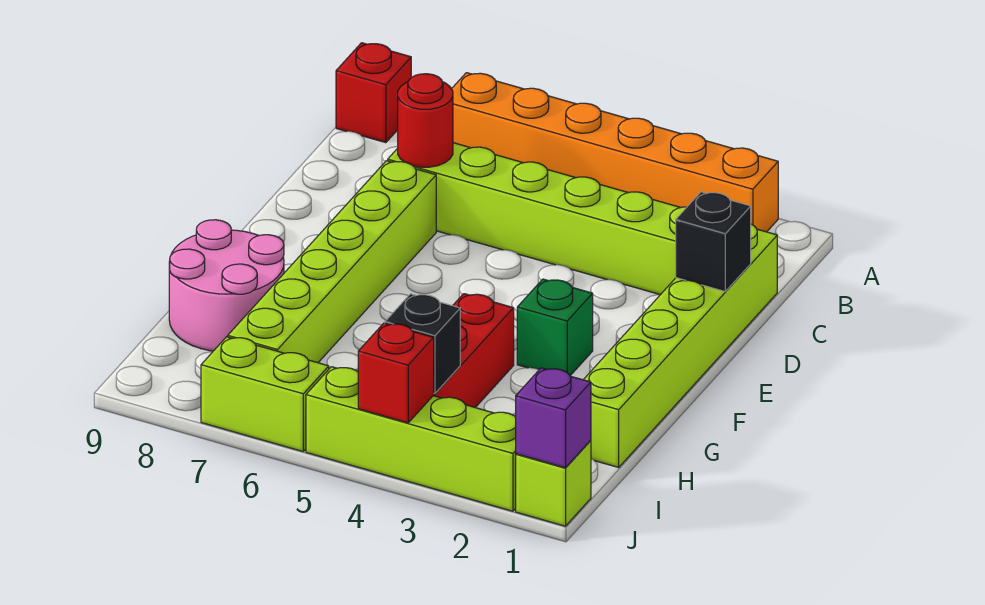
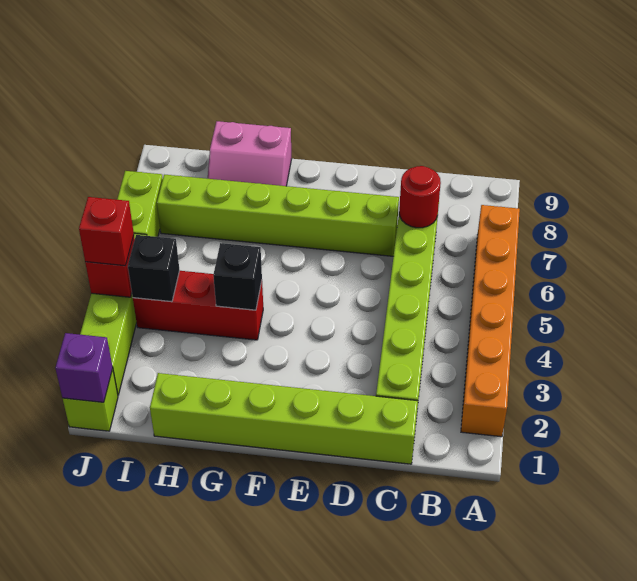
red 1x1 brick [336,43,411,143] -> red 1x1 brick moved to [79,197,134,266]
black 1x1 brick [676,192,751,291] -> black 1x1 brick moved to [213,243,262,310]
green 1x1 brick [517,279,593,376] -> none
pink 2x2 round brick [169,220,284,351] -> pink 2x2 slope [208,121,291,186]

